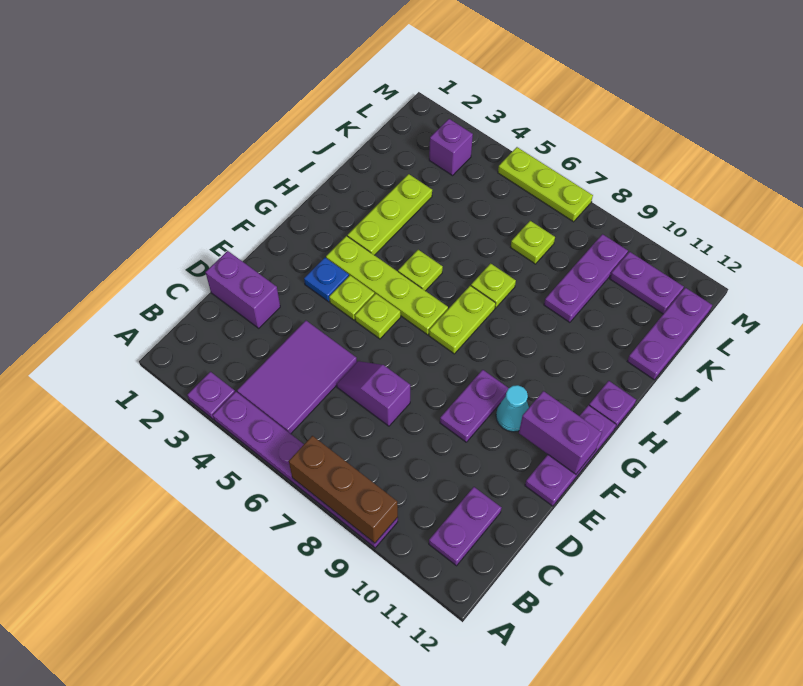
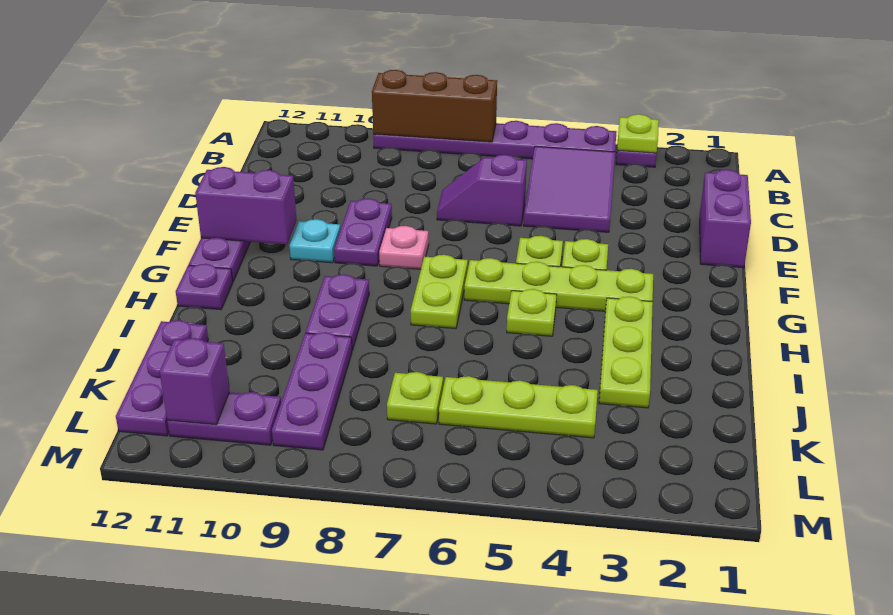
purple 1x2 plate [429,487,502,566] -> purple 1x2 plate moved to [306,274,369,350]
purple 1x2 brick [205,251,280,328] -> purple 1x2 brick turned to [700,170,751,268]
purple 1x2 slope [337,361,410,426] -> purple 1x2 slope turned to [437,155,527,226]
blue 1x1 plate [304,258,349,302] -> none
none -> pink 1x1 plate [379,226,429,269]
cyan 1x1 cone [496,385,529,432] -> cyan 1x1 plate [290,219,341,263]
lime 1x1 plate [471,263,516,308] -> lime 1x1 plate moved to [617,114,659,153]
purple 1x1 brick [429,119,473,176] -> purple 1x1 brick moved to [160,338,230,425]
lime 1x3 plate [498,147,593,222] -> lime 1x3 plate moved to [439,376,598,438]

